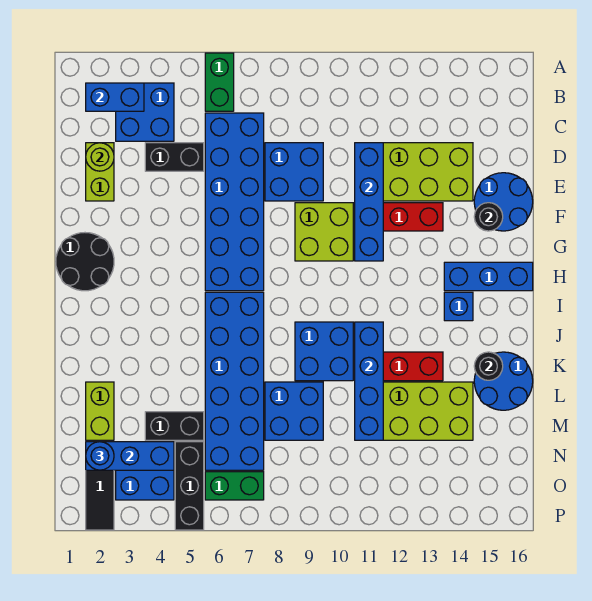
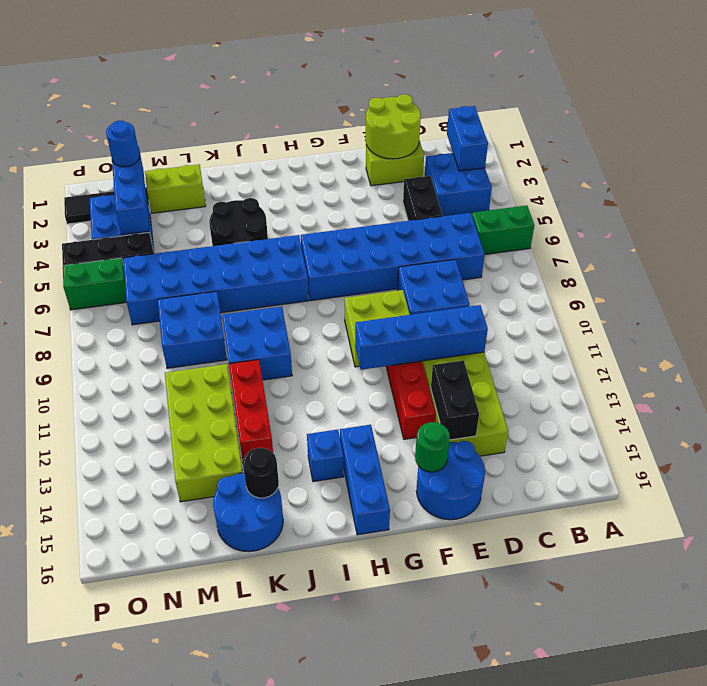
lime 1x1 round brick [86,143,114,171] -> lime 2x2 round brick [366,94,421,159]
black 1x1 round brick [474,203,503,231] -> green 1x1 round brick [415,422,450,472]
black 2x2 round brick [56,233,114,291] -> black 2x2 round brick moved to [209,198,268,246]
blue 1x4 brick [355,322,383,440] -> none
black 1x2 brick [145,412,204,440] -> black 1x2 brick moved to [431,360,479,440]
green 1x2 brick [205,472,264,500] -> green 1x2 brick turned to [63,258,127,310]

